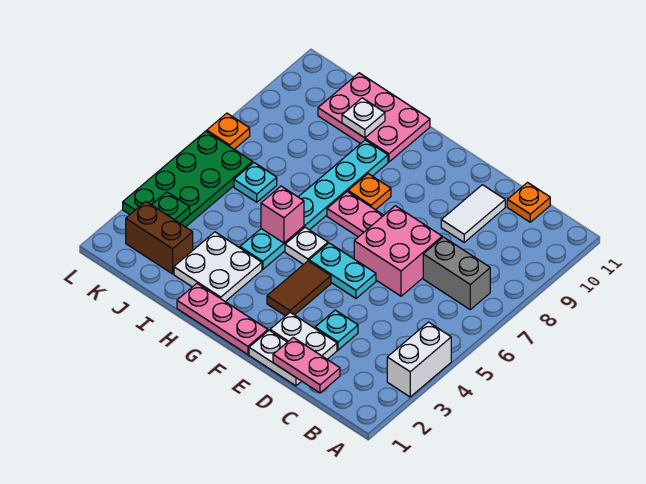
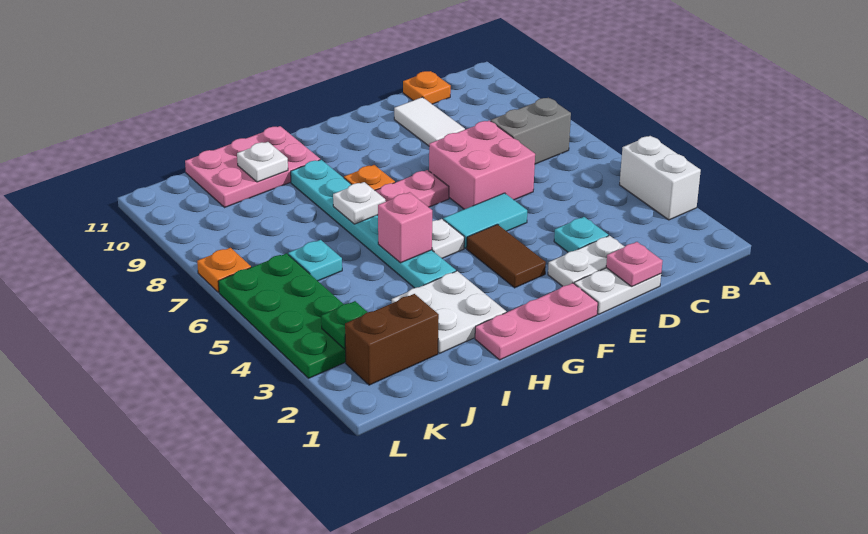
pink 1x2 plate [273,338,340,393] -> pink 1x1 plate [606,242,662,287]
cyan 1x2 plate [309,243,376,298] -> cyan 1x2 tile [443,193,527,248]
none -> white 1x1 plate [333,182,386,224]

